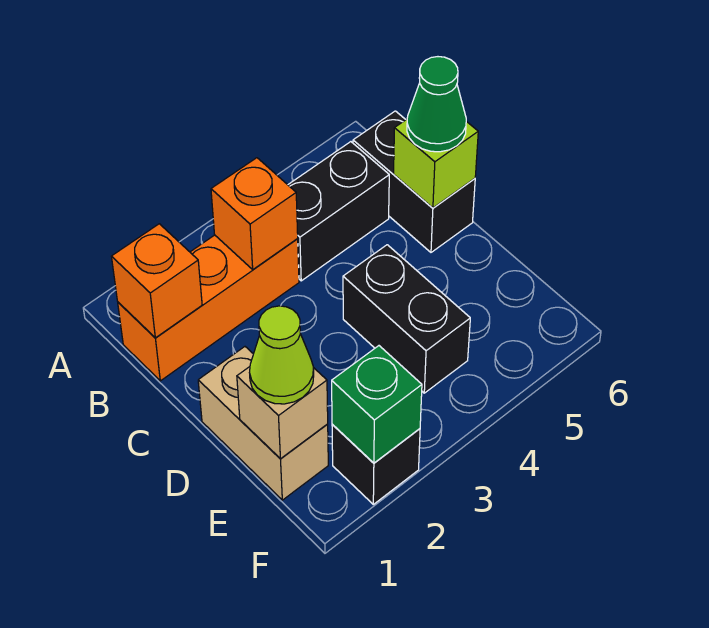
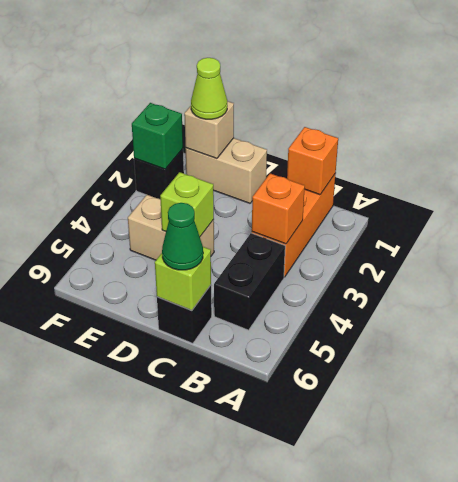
black 1x2 brick [353,111,475,252] -> black 1x1 brick [157,285,212,343]
black 1x2 brick [343,245,470,393] -> tan 1x2 brick [128,195,214,260]
none -> lime 1x1 brick [160,172,214,236]

